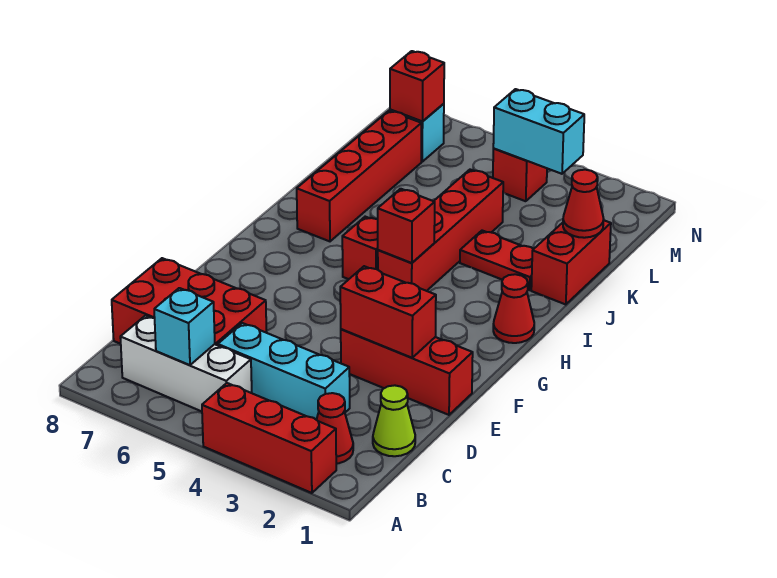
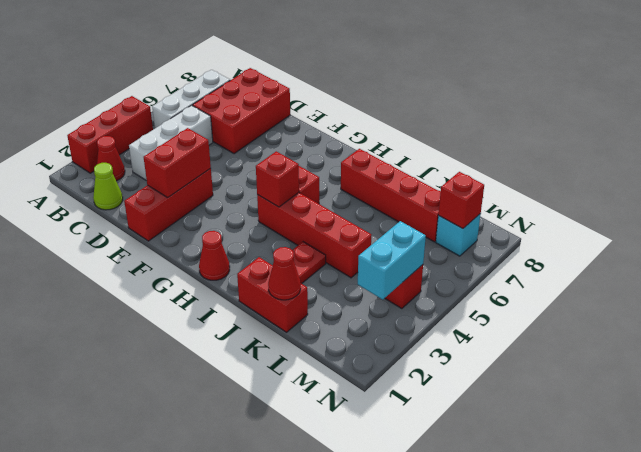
cyan 1x1 brick [154,288,215,365] -> none
cyan 1x3 brick [218,323,350,420] -> white 1x3 brick [129,105,213,181]

